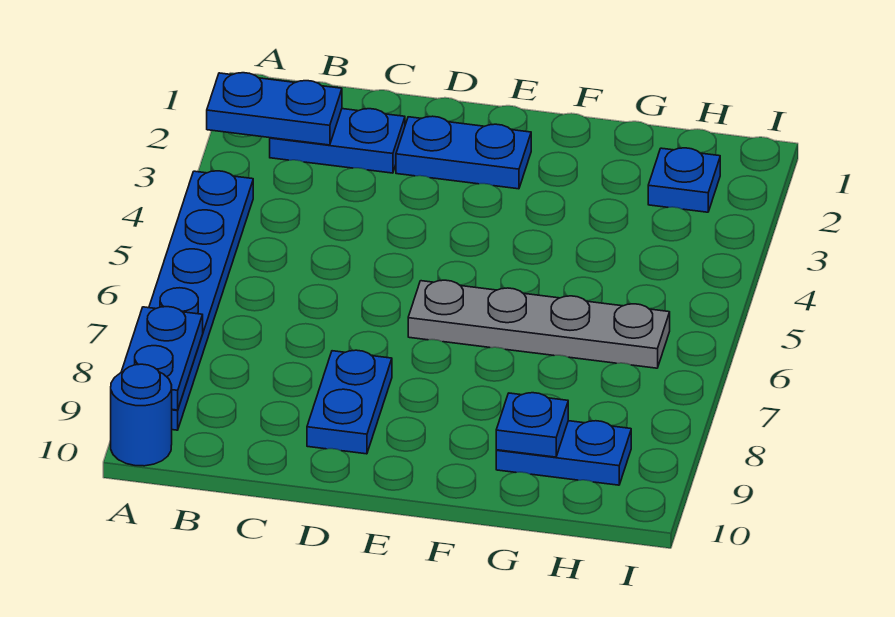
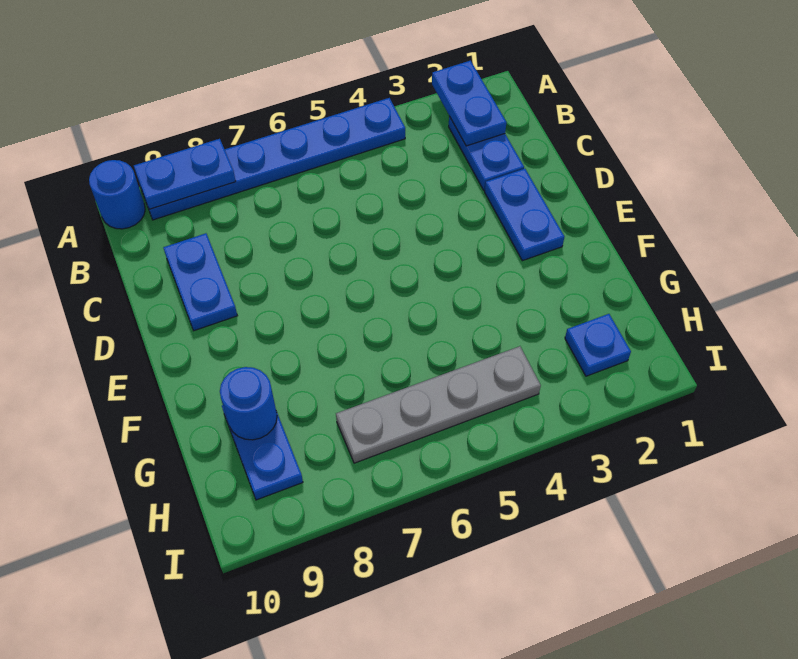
blue 1x2 plate [307,350,392,454] -> blue 1x2 plate turned to [163,233,237,331]
grey 1x4 plate [408,280,670,368] -> grey 1x4 plate turned to [336,346,541,463]
blue 1x1 plate [496,393,568,457] -> blue 1x1 round brick [220,367,277,440]

